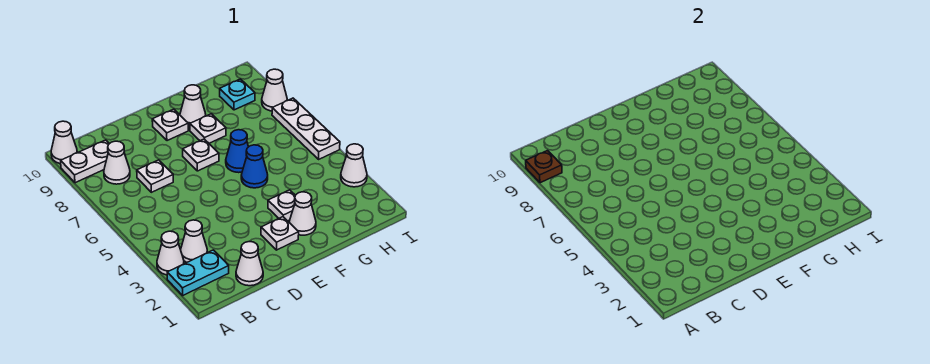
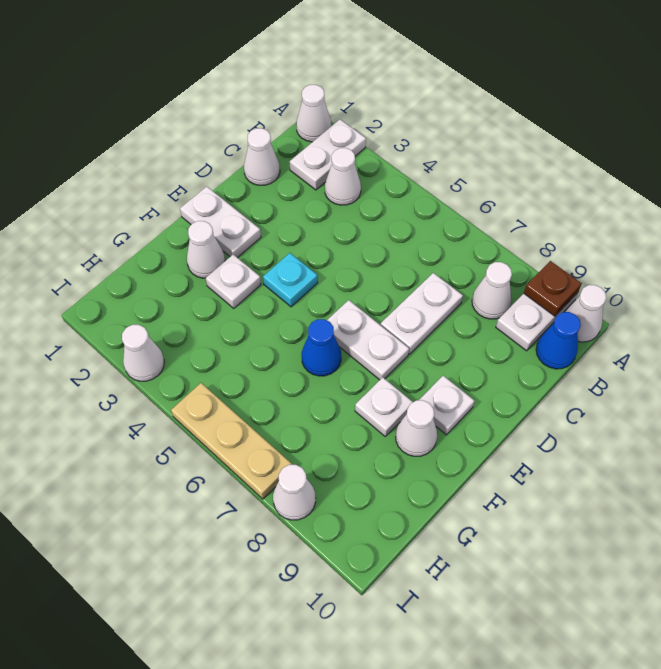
cyan 1x2 plate [167,250,229,295] -> white 1x2 plate [290,119,366,190]
white 1x1 cone [157,231,184,275] -> white 1x1 cone moved to [296,85,331,142]
white 1x1 plate [137,160,173,192] -> white 1x2 plate [381,273,463,354]
white 1x1 plate [261,217,299,250] -> white 1x2 plate [180,187,261,258]
white 1x1 plate [183,139,219,171] -> white 1x2 plate [327,300,409,380]
blue 1x1 cone [241,145,268,188] -> blue 1x1 cone moved to [536,312,581,369]
cyan 1x1 plate [220,79,255,110] -> cyan 1x1 plate moved to [263,253,318,307]
white 1x3 plate [272,98,340,159] -> tan 1x3 plate [171,383,292,499]

